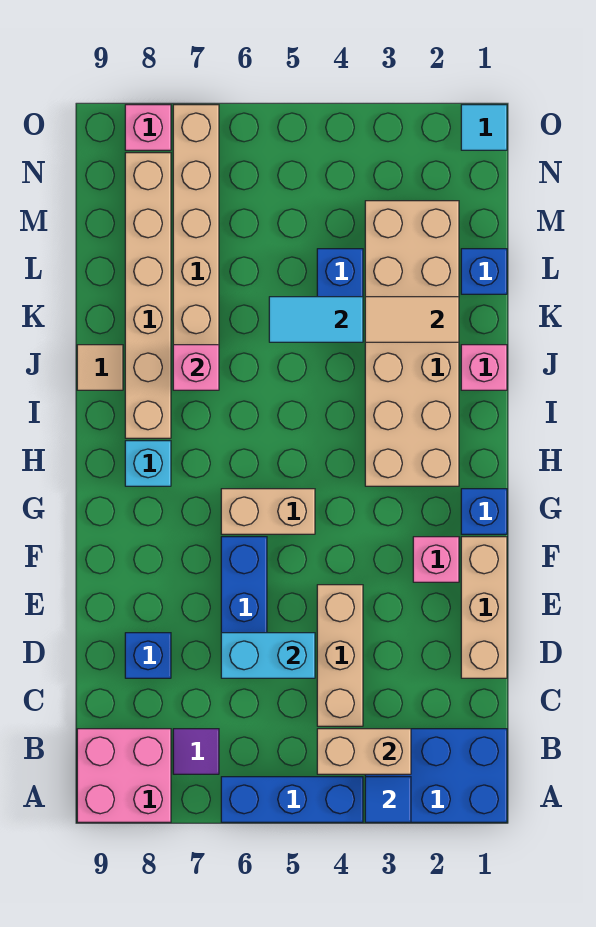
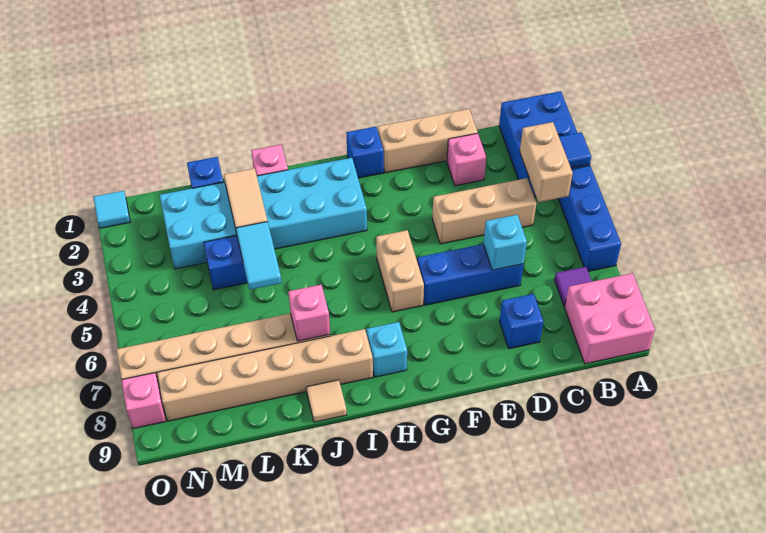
cyan 1x2 brick [221,633,315,678] -> cyan 1x1 brick [483,215,527,270]
pink 1x1 brick [413,537,459,582] -> pink 1x1 brick moved to [447,133,486,186]
tan 2x6 brick [365,201,459,486] -> cyan 2x6 brick [160,158,367,269]

